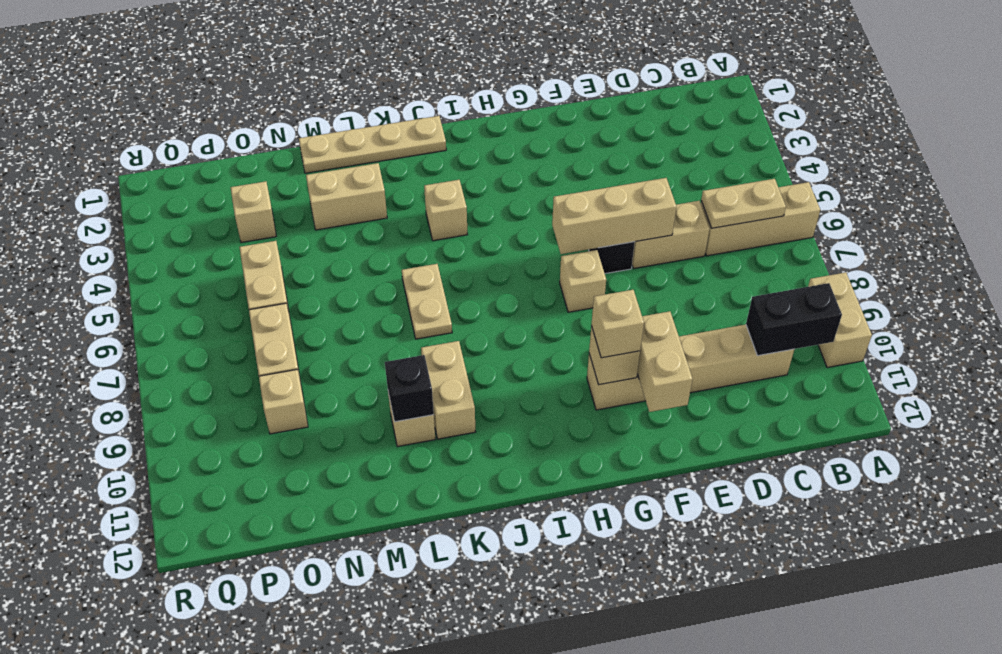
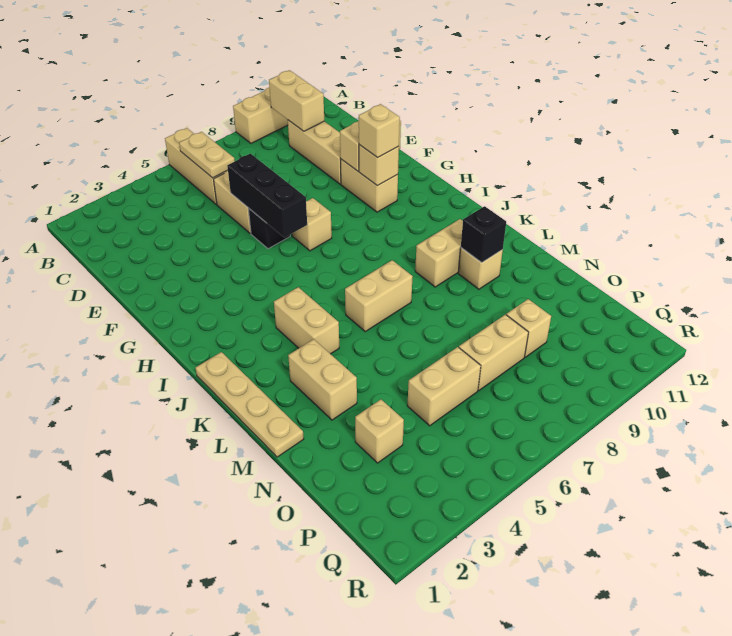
black 1x2 brick [746,283,842,356] -> tan 1x2 brick [269,70,324,131]
tan 1x3 brick [552,178,676,254] -> black 1x3 brick [227,154,307,237]
tan 1x1 brick [424,180,468,241] -> tan 1x2 brick [274,287,339,354]
tan 1x2 plate [402,264,452,339] -> tan 1x2 brick [345,260,413,331]

